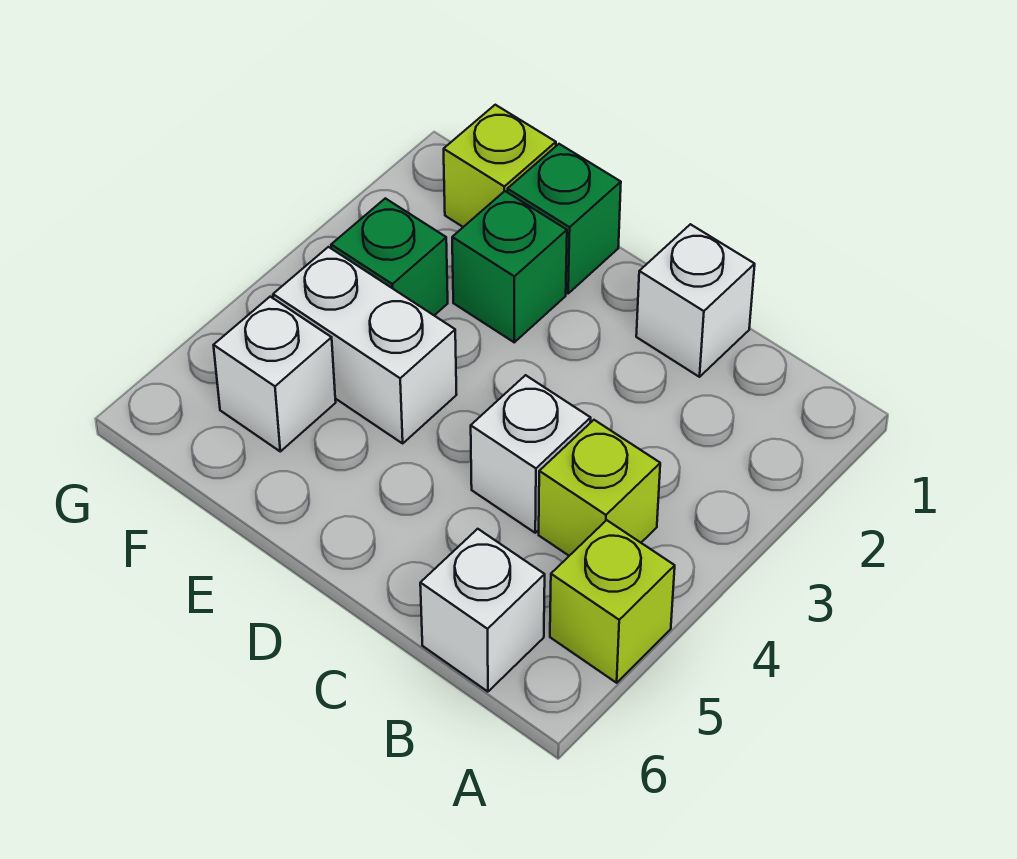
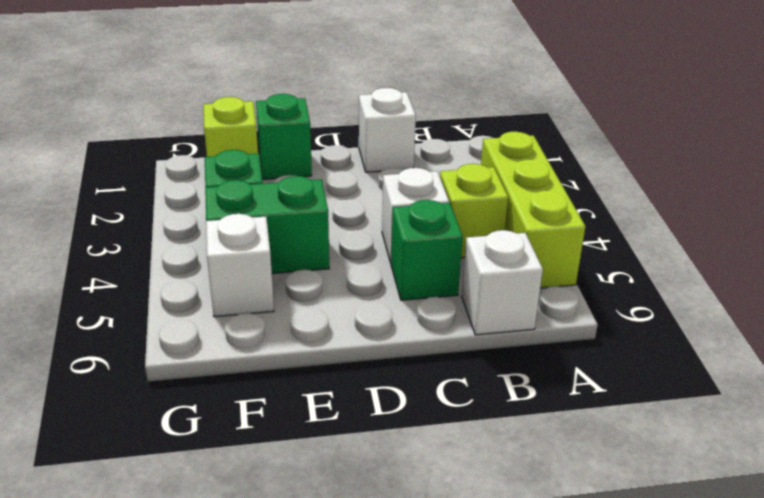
lime 1x1 brick [550,520,675,683] -> lime 1x3 brick [481,132,585,288]
green 1x1 brick [452,191,567,342] -> green 1x1 brick moved to [391,200,463,300]
white 1x2 brick [273,247,457,443] -> green 1x2 brick [205,176,329,274]

